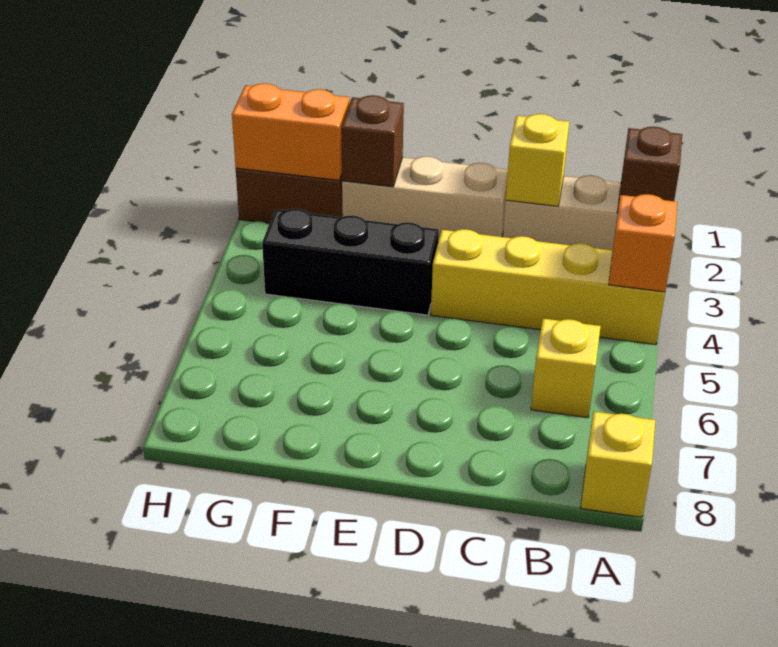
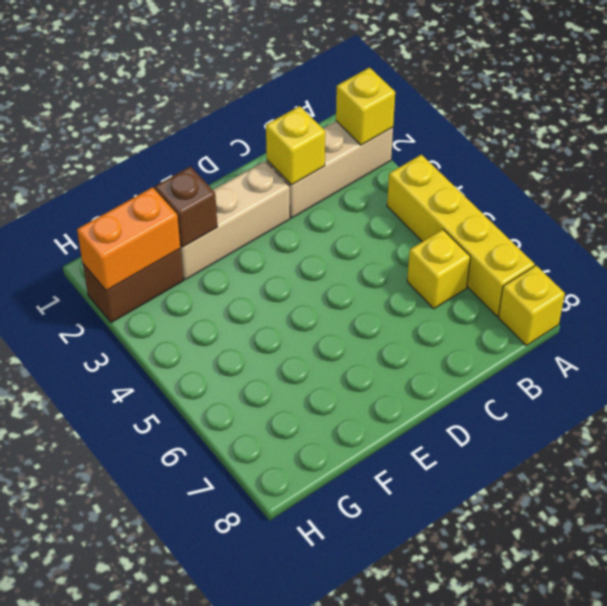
brown 1x1 brick [617,127,682,213] -> yellow 1x1 brick [336,68,395,145]
yellow 1x4 brick [431,229,665,345] -> yellow 1x4 brick turned to [387,155,535,316]
orange 1x1 brick [609,194,677,292] -> none
black 1x3 brick [262,209,439,315] -> none

